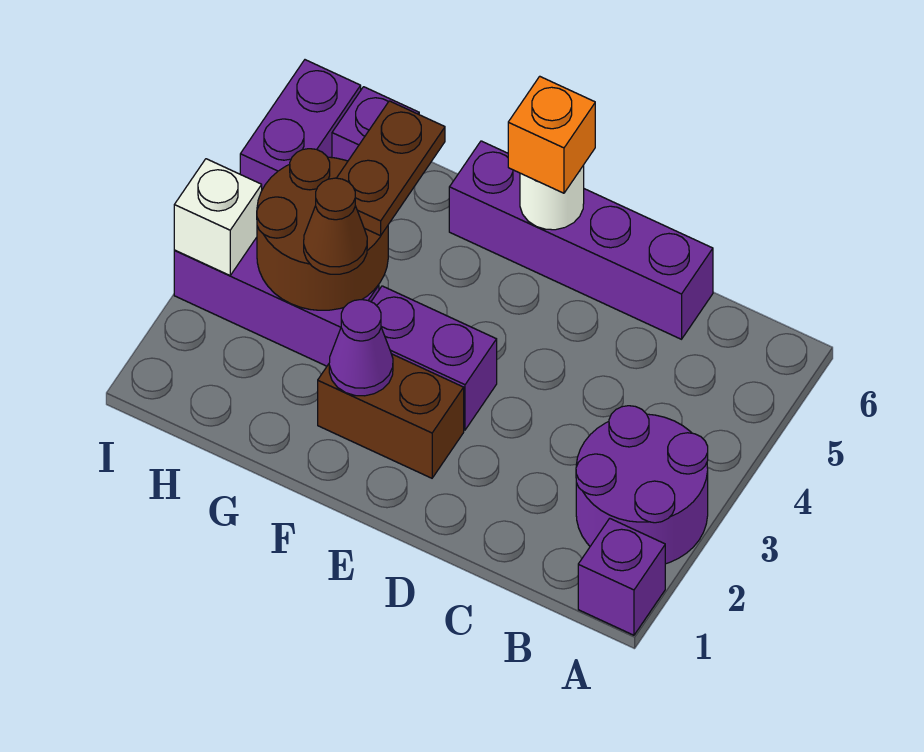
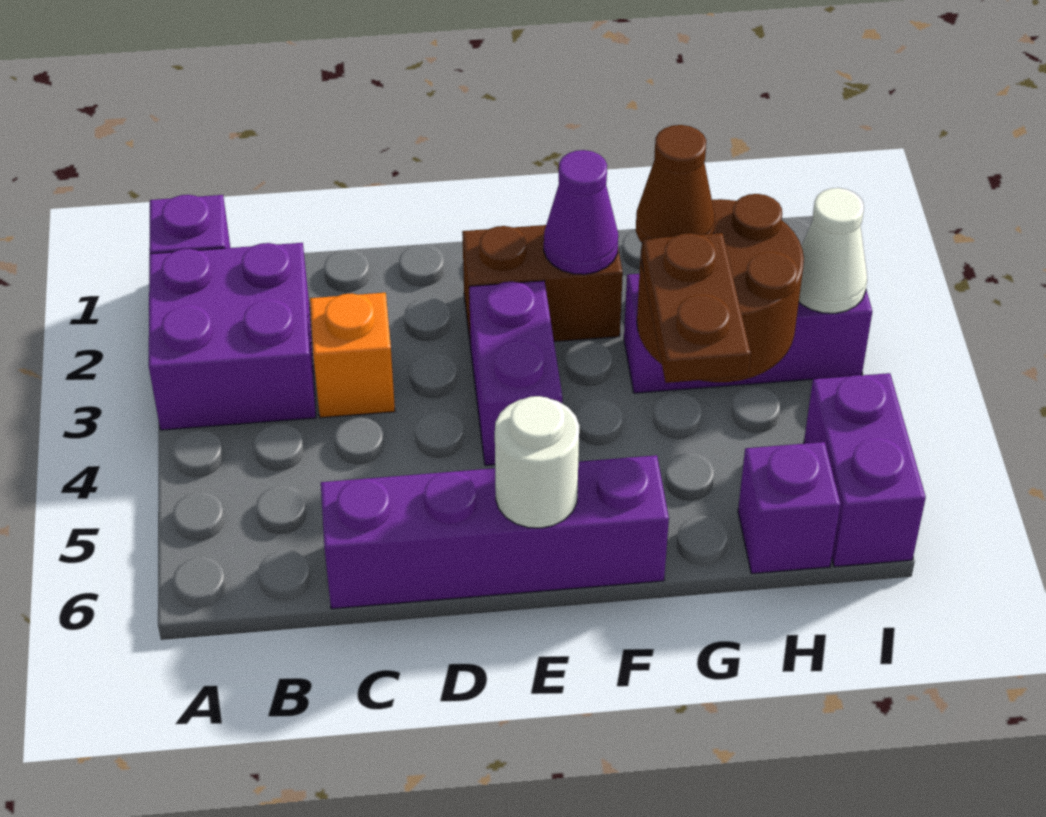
purple 2x2 round brick [576,406,708,564] -> purple 2x2 brick [149,243,316,430]
purple 1x2 brick [371,286,497,430] -> purple 1x2 brick turned to [469,281,562,465]
orange 1x1 brick [508,76,595,193] -> orange 1x1 brick moved to [310,293,395,418]
white 1x1 brick [174,159,262,275] -> white 1x1 cone [799,188,867,313]

